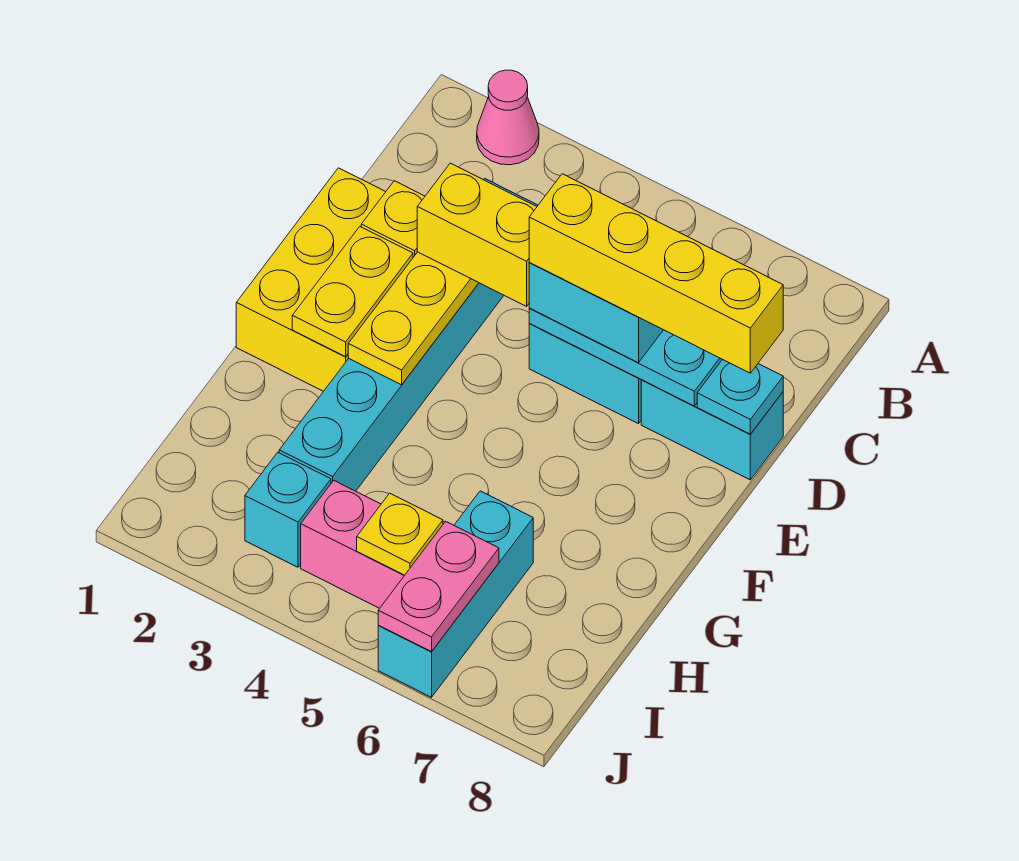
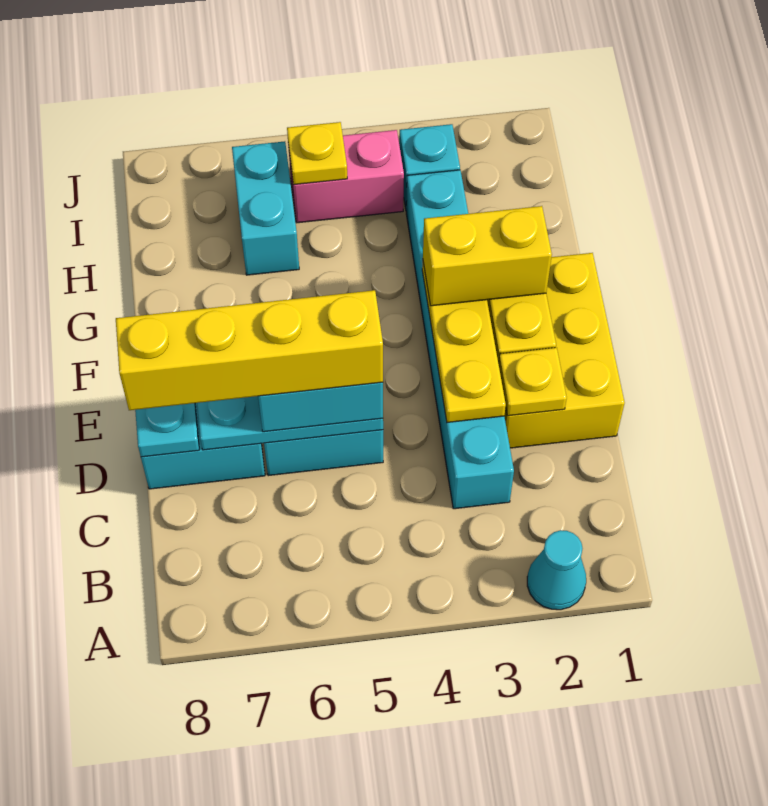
pink 1x1 cone [477,70,539,165] -> cyan 1x1 cone [527,530,586,610]
yellow 1x2 brick [417,163,537,306] -> yellow 1x2 brick moved to [423,206,552,306]
cyan 1x3 brick [378,491,533,697] -> cyan 1x2 brick [232,141,299,275]
pink 1x2 plate [378,521,499,652] -> none

